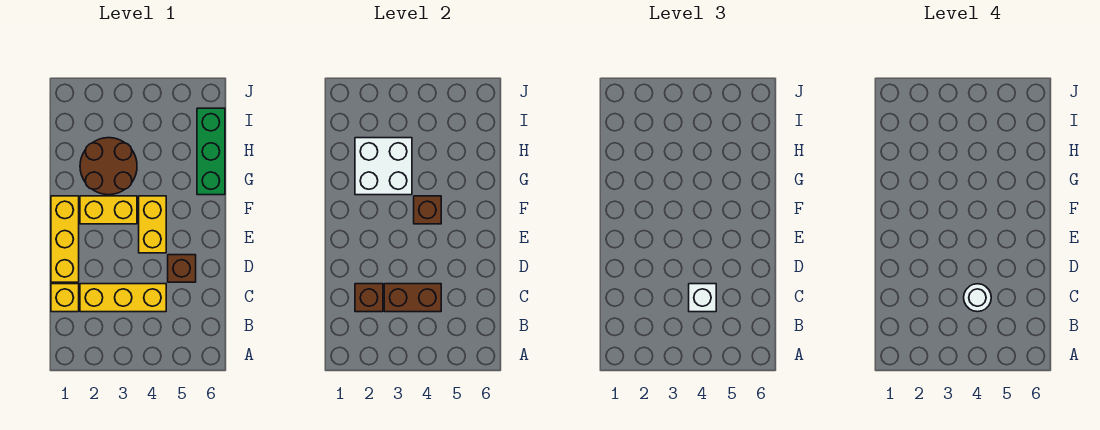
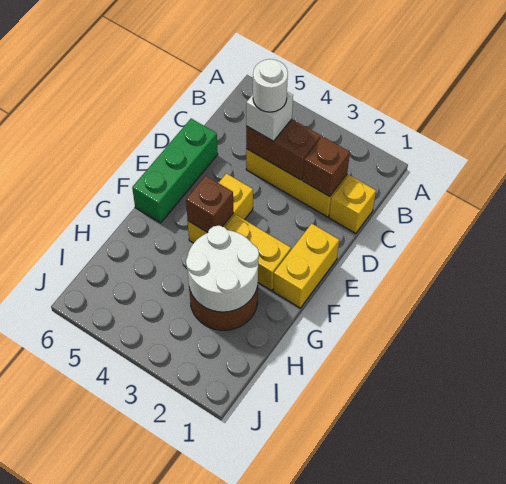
yellow 1x3 brick [51,196,79,282] -> yellow 1x2 brick [273,223,339,308]
brown 1x1 brick [168,255,196,282] -> none
white 2x2 brick [355,138,412,195] -> white 2x2 round brick [186,226,259,312]
green 1x3 brick [197,108,225,195] -> green 1x3 brick moved to [132,119,218,223]

